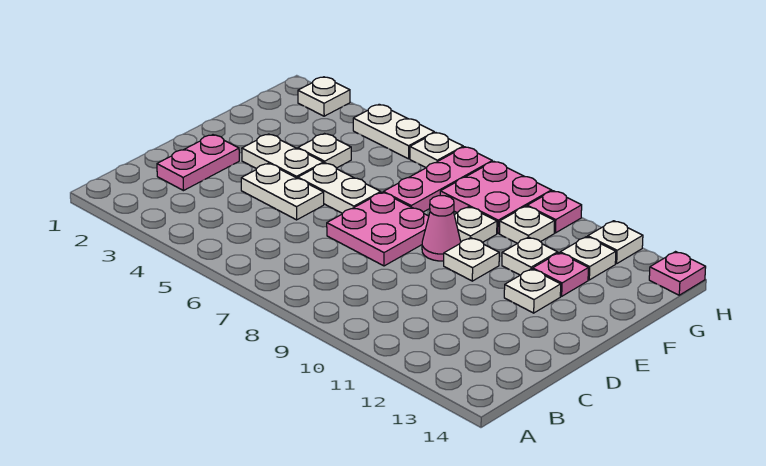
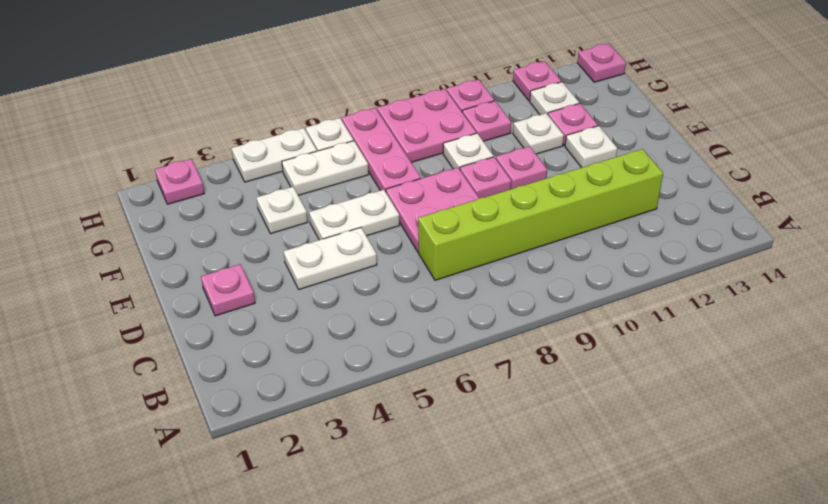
pink 1x2 plate [157,135,239,191] -> pink 1x1 plate [201,264,255,316]
none -> lime 1x6 brick [418,149,663,280]
white 1x2 plate [242,134,323,179] -> white 1x2 plate moved to [282,141,369,195]
pink 1x1 cone [422,196,461,261] -> pink 1x1 plate [460,157,511,198]
white 1x1 plate [444,238,499,281] -> pink 1x1 plate [496,146,547,189]
white 1x1 plate [499,206,555,243] -> pink 1x1 plate [462,101,511,141]
white 1x1 plate [298,77,350,116] -> pink 1x1 plate [155,159,204,204]
white 1x1 plate [588,221,643,264] -> pink 1x1 plate [513,61,561,101]

